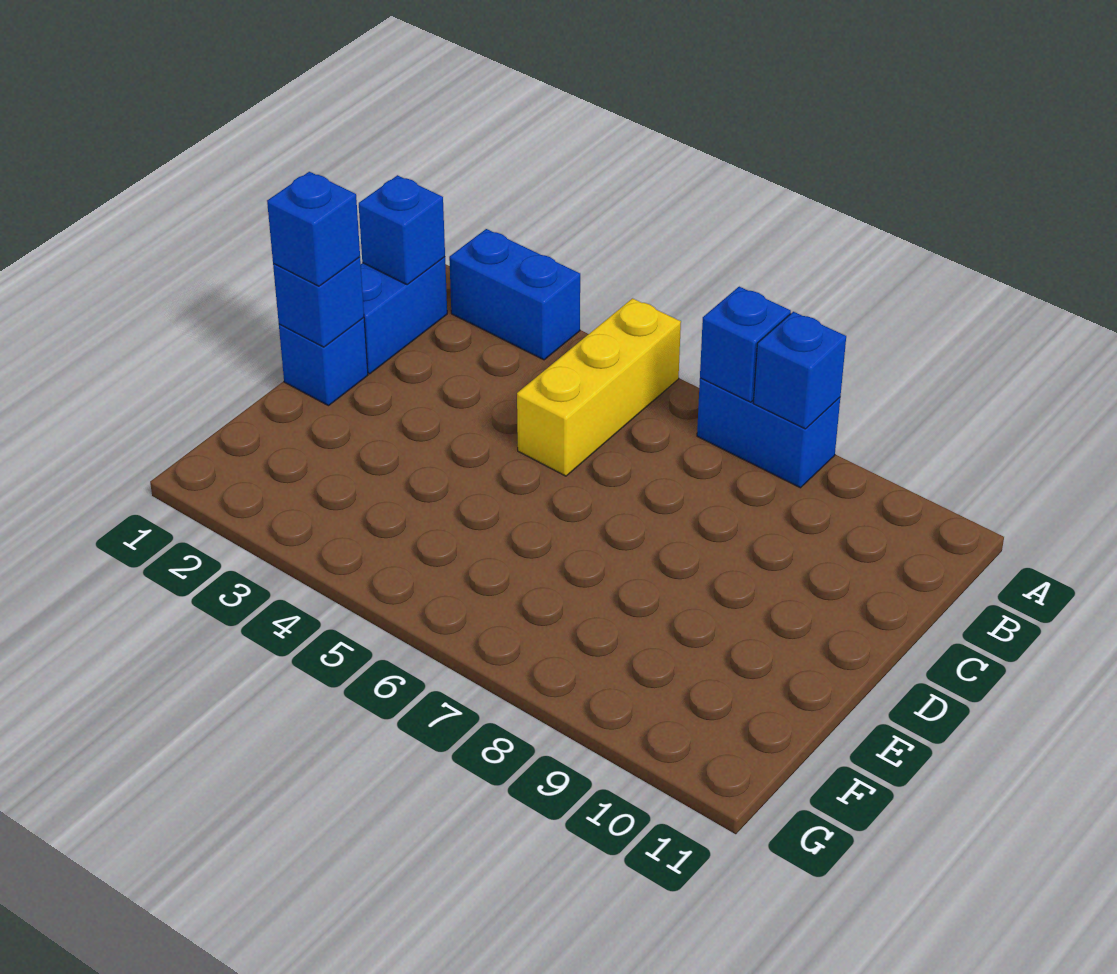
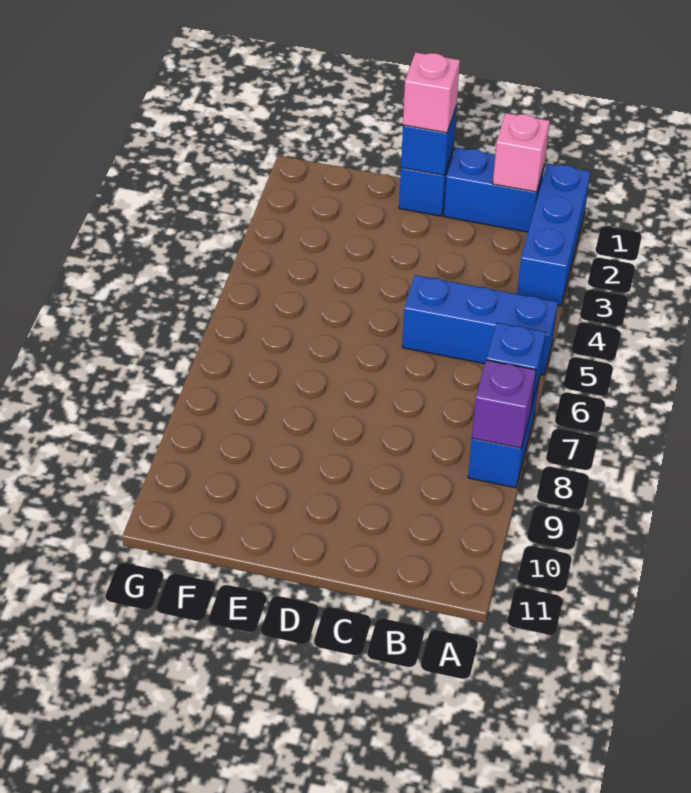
blue 1x2 brick [449,229,580,360] -> blue 1x3 brick [517,164,591,306]
yellow 1x3 brick [517,298,681,476] -> blue 1x3 brick [402,275,558,375]
blue 1x1 brick [753,312,846,429] -> purple 1x1 brick [472,360,536,448]
blue 1x1 brick [359,175,445,285] -> pink 1x1 brick [493,113,550,192]
blue 1x1 brick [267,172,360,286] -> pink 1x1 brick [403,52,460,133]

